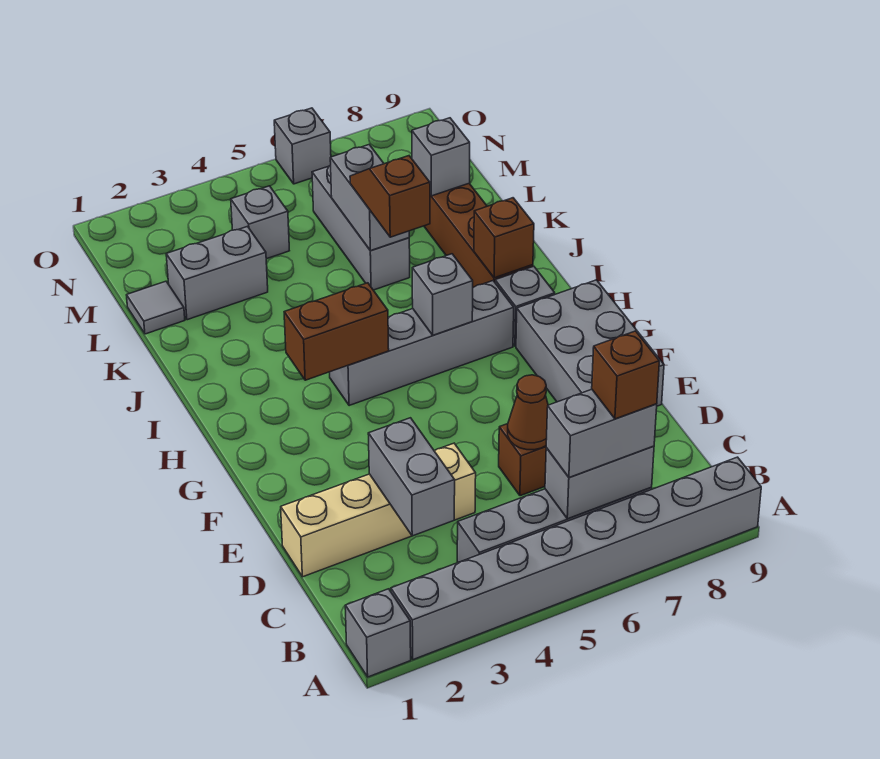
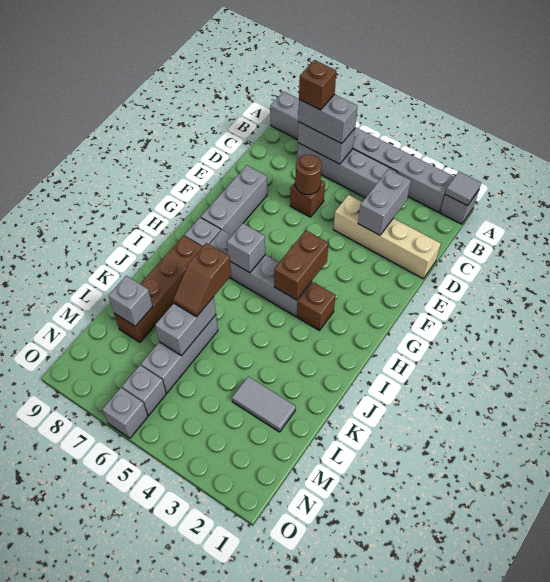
brown 1x1 cone [508,375,548,450] -> brown 1x1 round brick [295,155,322,195]
grey 2x3 brick [516,280,664,406] -> grey 1x3 brick [201,165,267,235]
brown 1x2 brick [284,283,389,380] -> brown 1x2 brick turned to [274,230,329,300]
brown 1x1 brick [474,198,534,278] -> brown 1x1 brick moved to [297,282,336,331]
grey 1x1 tile [127,281,185,334] -> grey 1x1 tile moved to [445,172,481,206]
grey 1x2 brick [166,227,268,320] -> grey 1x2 tile [232,376,296,432]
grey 1x1 brick [231,186,289,259] -> grey 1x1 brick moved to [122,365,166,415]

